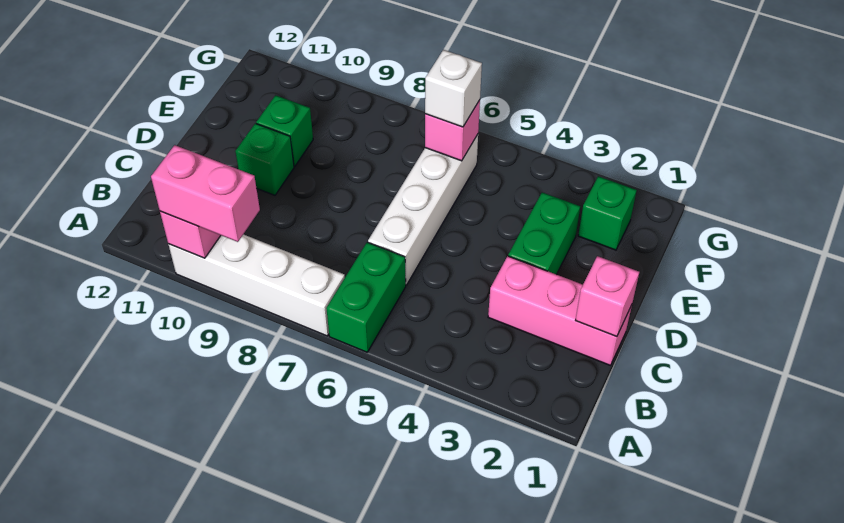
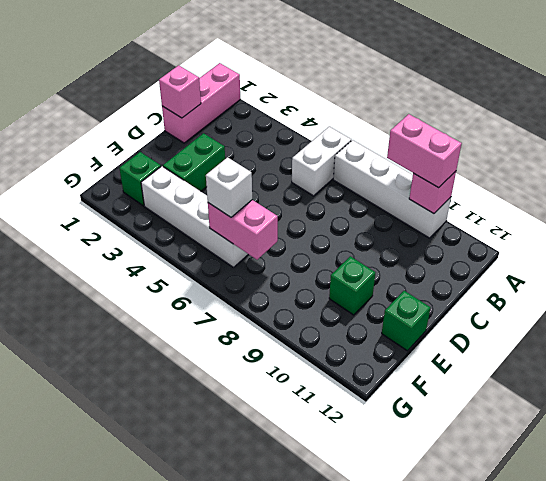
green 1x2 brick [326,242,406,352] -> white 1x2 brick [292,126,351,196]
pink 1x3 brick [488,256,632,365] -> pink 1x3 brick turned to [162,63,240,143]
white 1x4 brick [368,134,478,285] -> white 1x4 brick turned to [141,166,248,267]
green 1x1 brick [235,123,294,195] -> green 1x1 brick moved to [382,291,431,351]
pink 1x1 brick [425,100,480,161] -> pink 1x2 brick [208,200,278,260]

